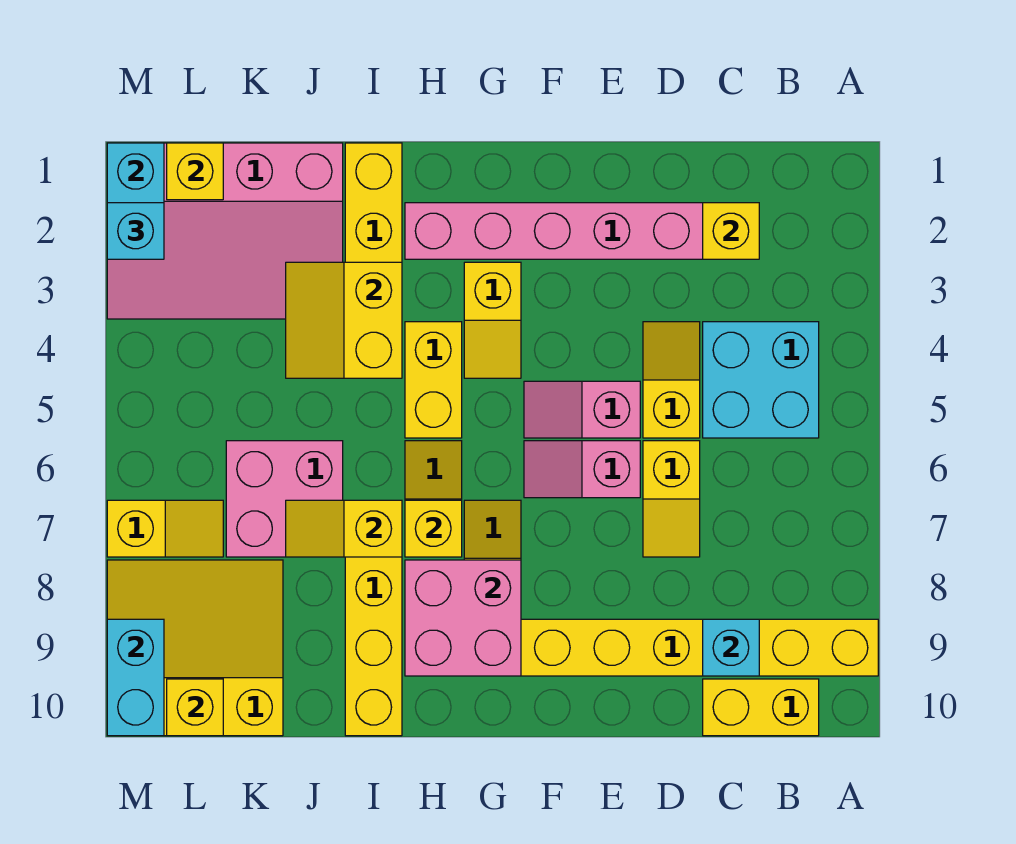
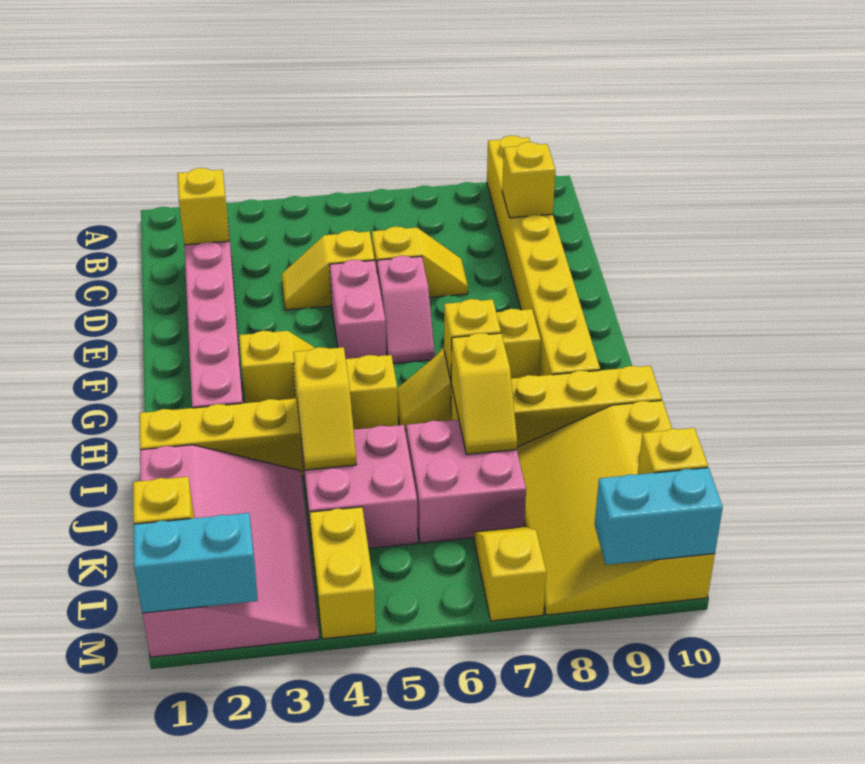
cyan 2x2 brick [703,322,819,438] -> none
yellow 1x2 brick [703,679,819,736] -> yellow 1x2 brick moved to [310,507,376,639]
cyan 1x1 brick [703,619,759,676] -> yellow 1x1 brick [502,142,555,218]
pink 1x2 slope [524,381,640,438] -> pink 1x2 brick [330,260,386,359]
pink 2x2 brick [405,560,521,676] -> pink 2x2 brick moved to [301,425,418,548]
yellow 2x2 slope [286,262,402,378] -> yellow 1x2 slope [293,347,356,470]
yellow 3x3 slope [107,560,283,736] -> yellow 3x4 slope [517,400,715,615]
cyan 1x1 brick [107,203,164,259] -> none

